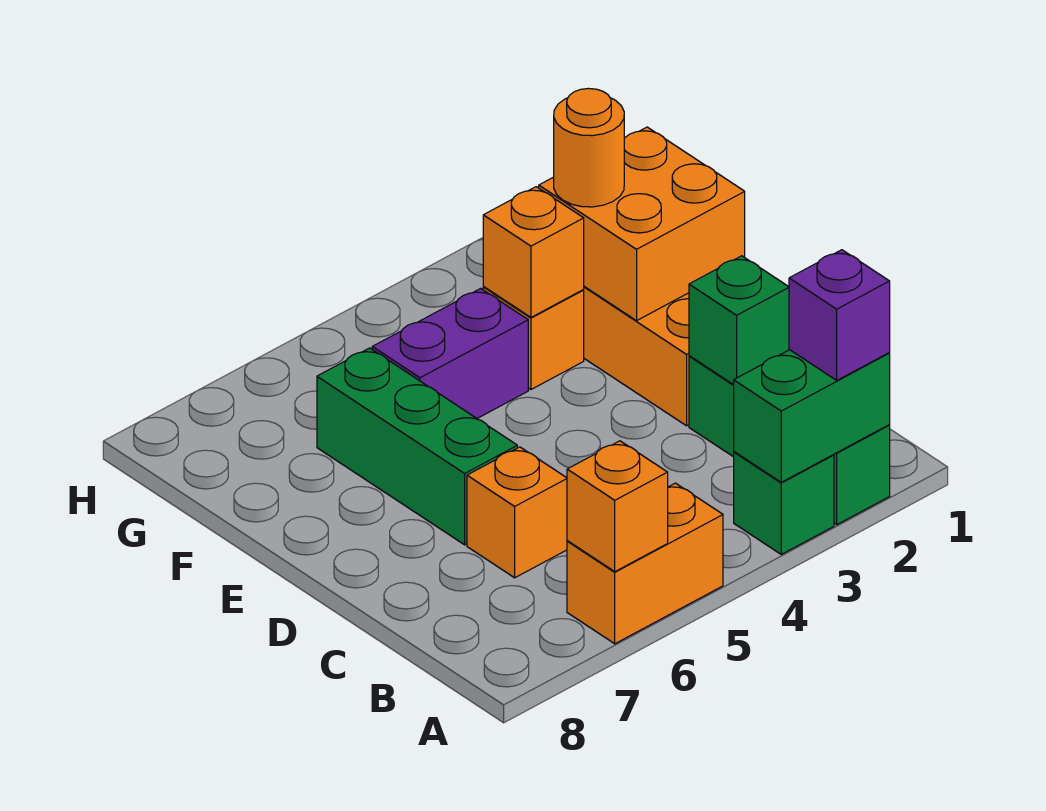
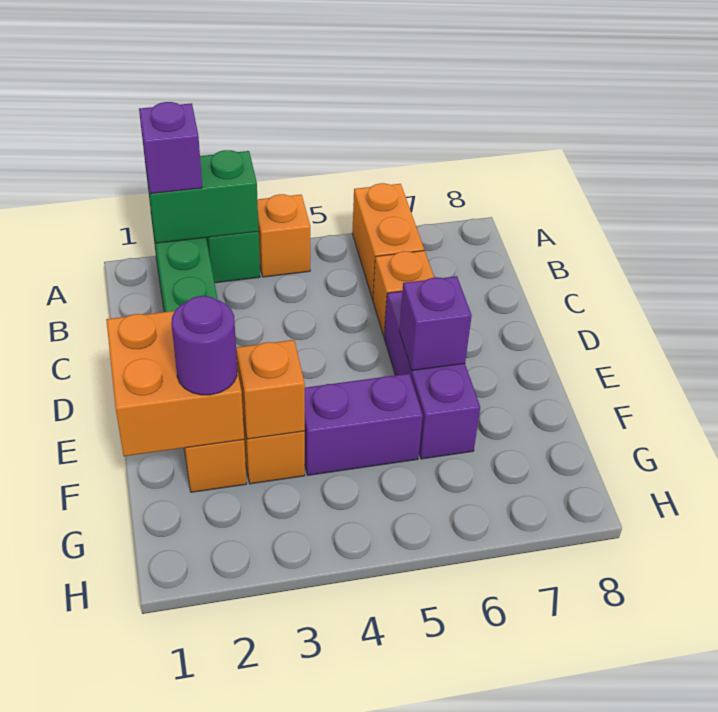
orange 1x2 brick [567,483,723,644] -> orange 1x2 brick turned to [352,183,424,300]
orange 1x1 brick [567,441,668,571] -> orange 1x1 brick moved to [257,194,310,277]
green 1x1 brick [689,256,789,385] -> none
green 1x3 brick [317,348,517,545] -> purple 1x3 brick [384,291,480,459]
none -> purple 1x1 brick [399,276,472,371]
orange 1x1 round brick [554,88,624,207] -> purple 1x1 round brick [171,296,237,395]

